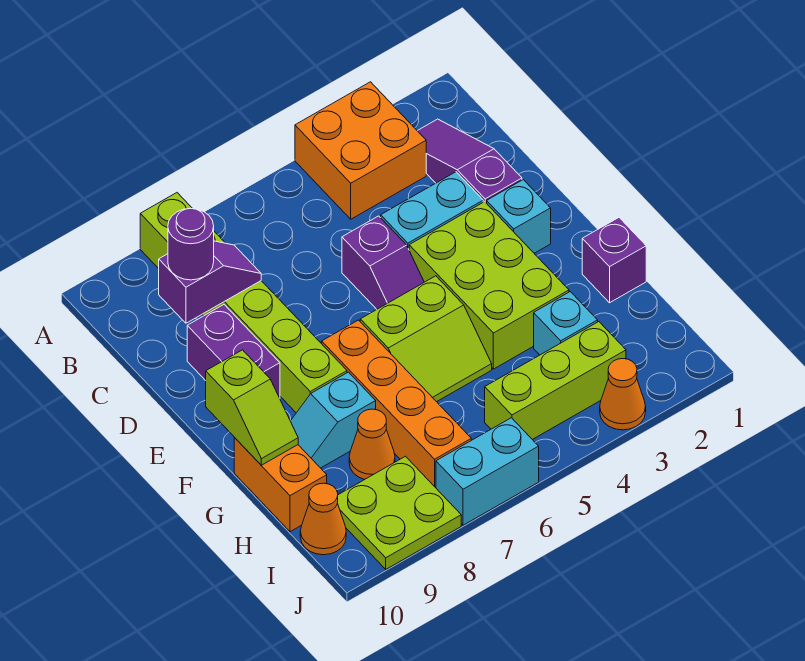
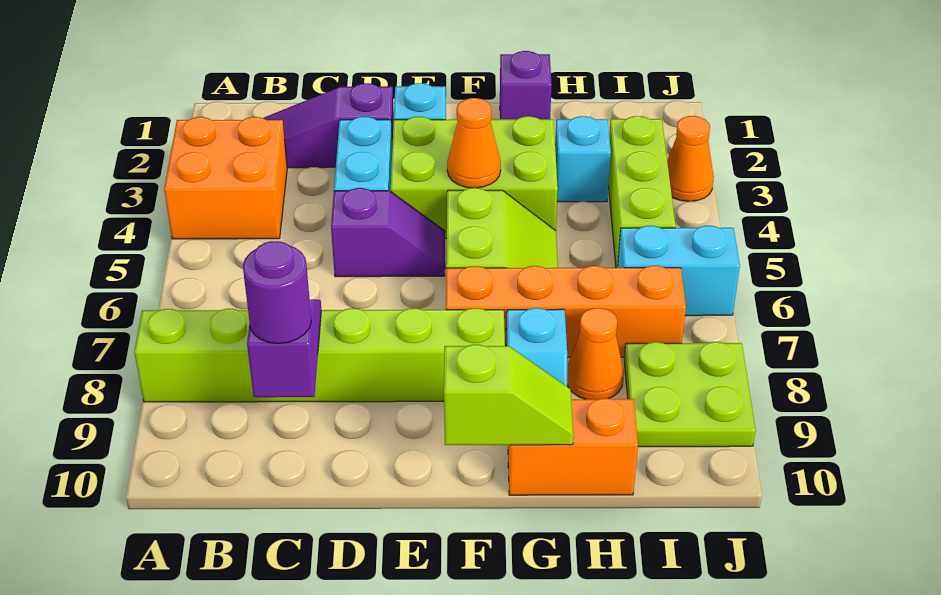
purple 1x2 brick [187,305,280,398] -> none
orange 1x1 cone [300,483,346,555] -> orange 1x1 cone moved to [447,98,501,188]
cyan 1x2 brick [436,418,539,525] -> cyan 1x2 brick turned to [618,226,740,316]

